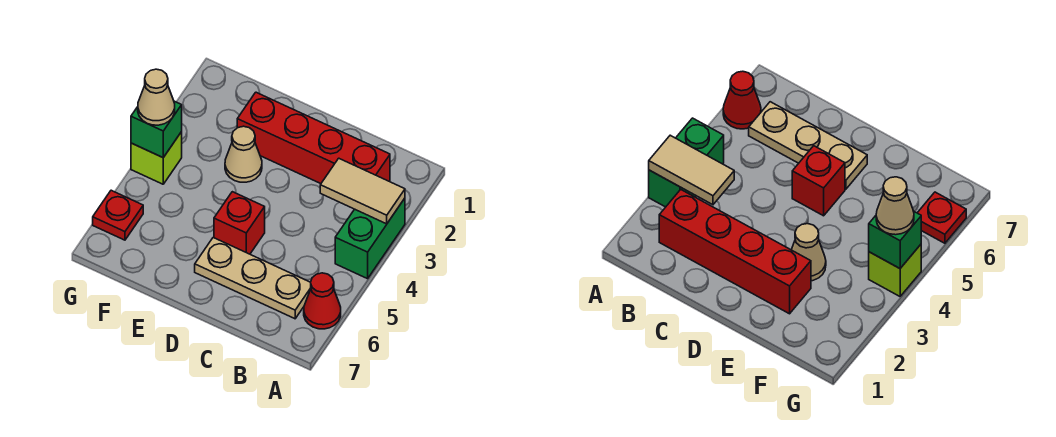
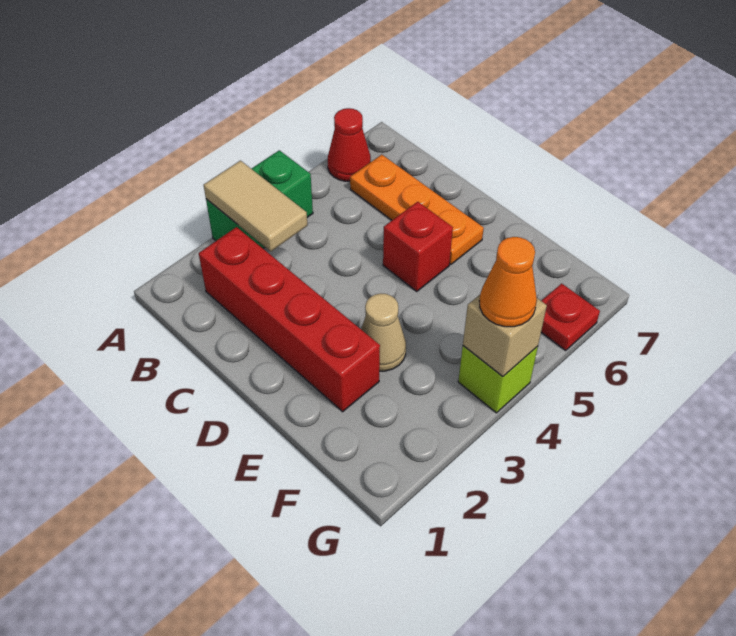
tan 1x3 plate [195,238,311,319] -> orange 1x3 plate [350,155,484,265]
green 1x1 brick [131,101,182,158] -> tan 1x1 brick [463,295,547,376]
tan 1x1 cone [138,69,175,125] -> orange 1x1 cone [479,237,537,327]

